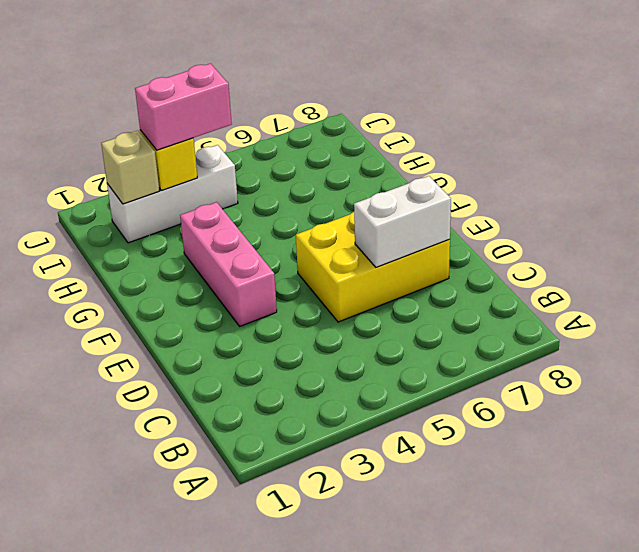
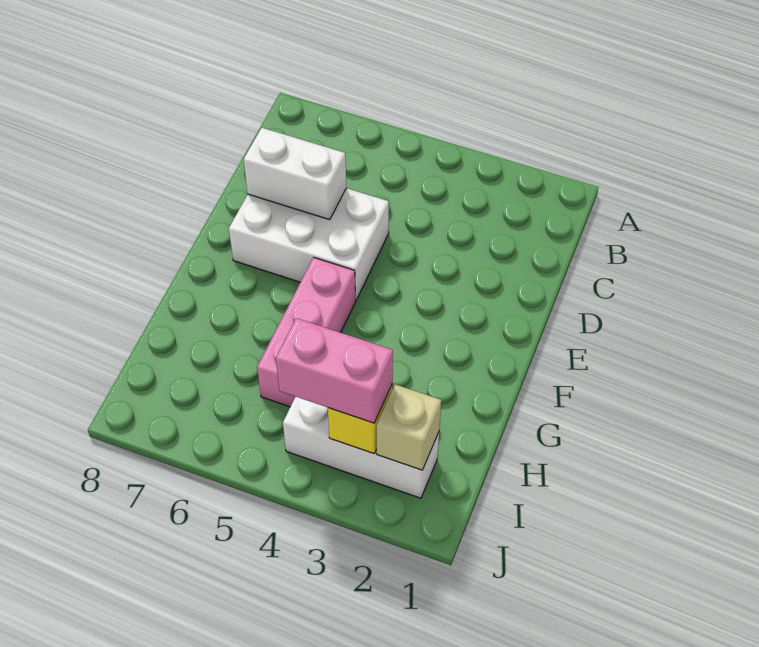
yellow 2x3 brick [296,212,450,322] -> white 2x3 brick [229,188,389,300]
pink 1x3 brick [180,202,277,326] -> pink 1x3 brick moved to [257,257,356,407]

